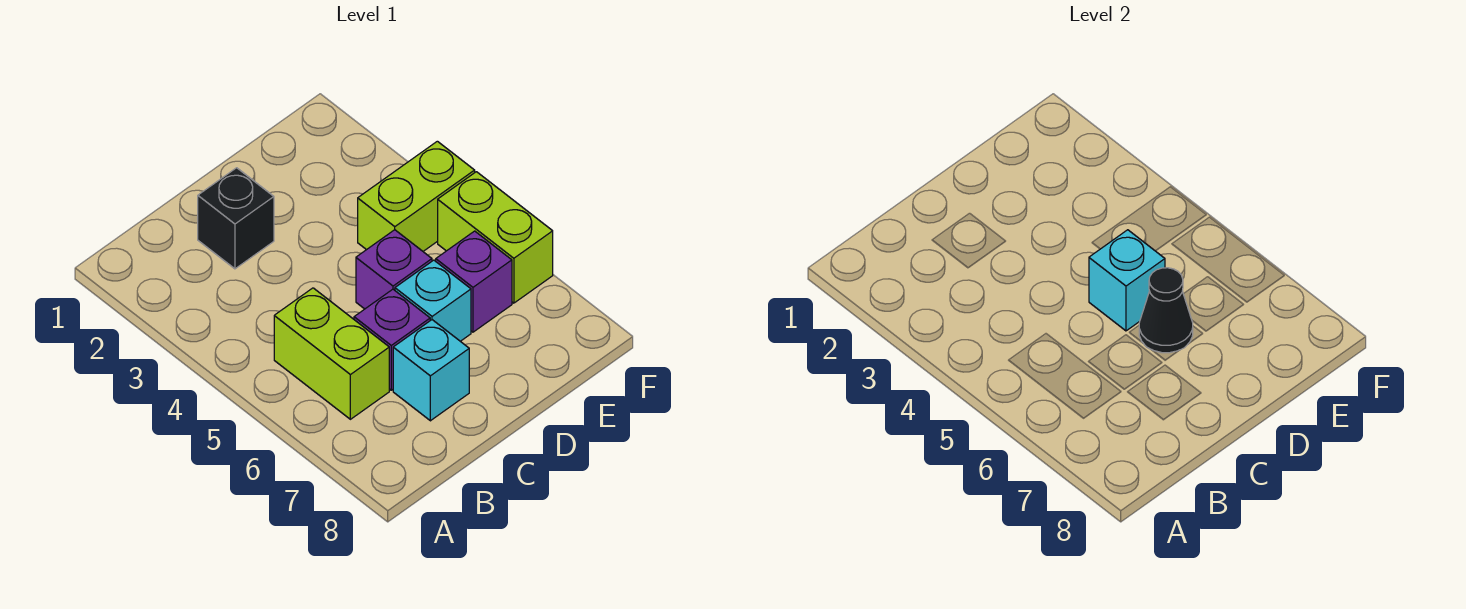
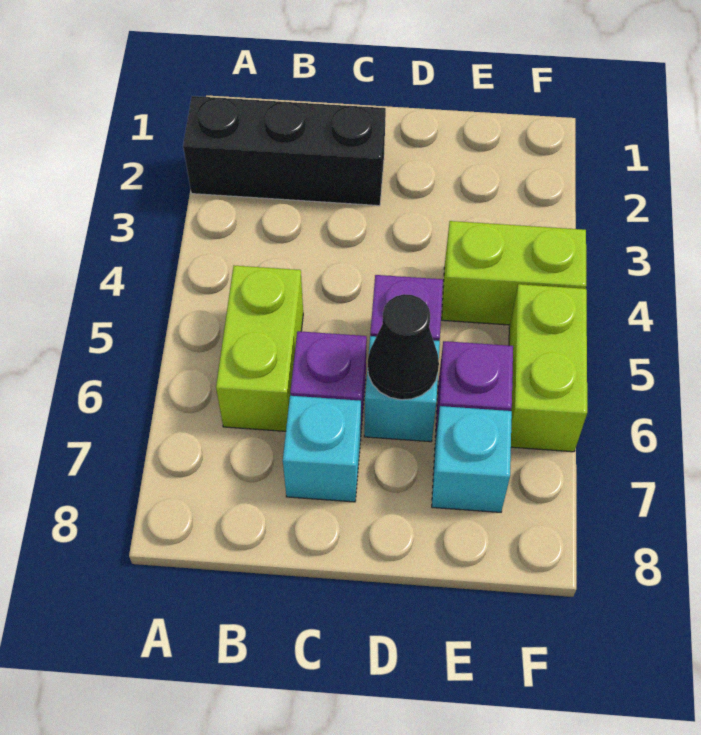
black 1x1 brick [198,168,274,269] -> black 1x3 brick [183,96,386,206]
cyan 1x1 brick [1089,230,1165,331] -> cyan 1x1 brick moved to [432,406,512,512]

